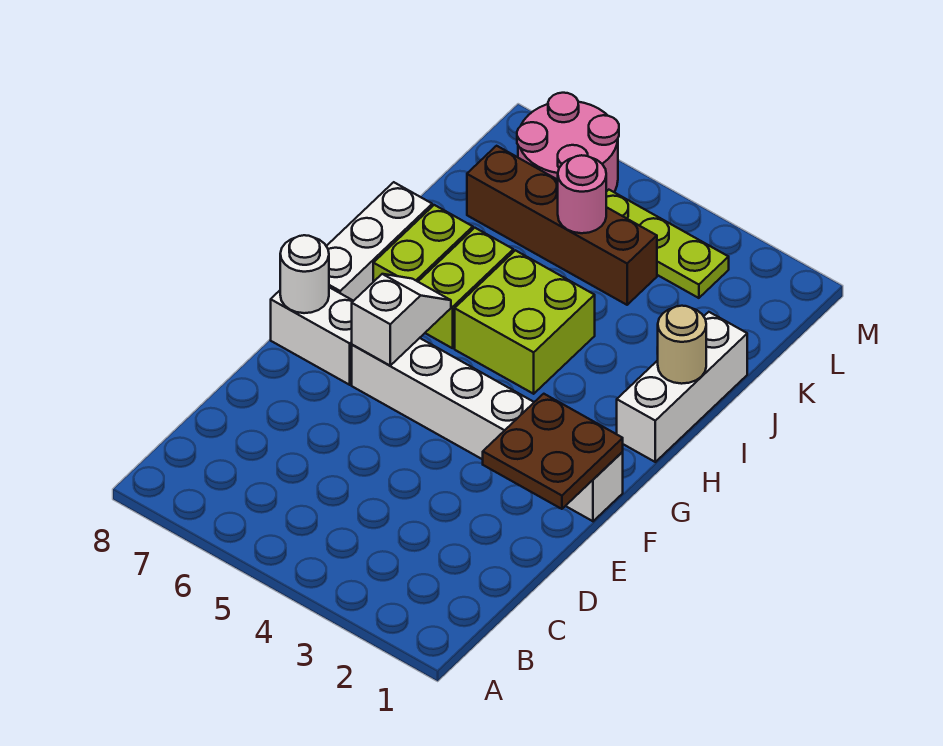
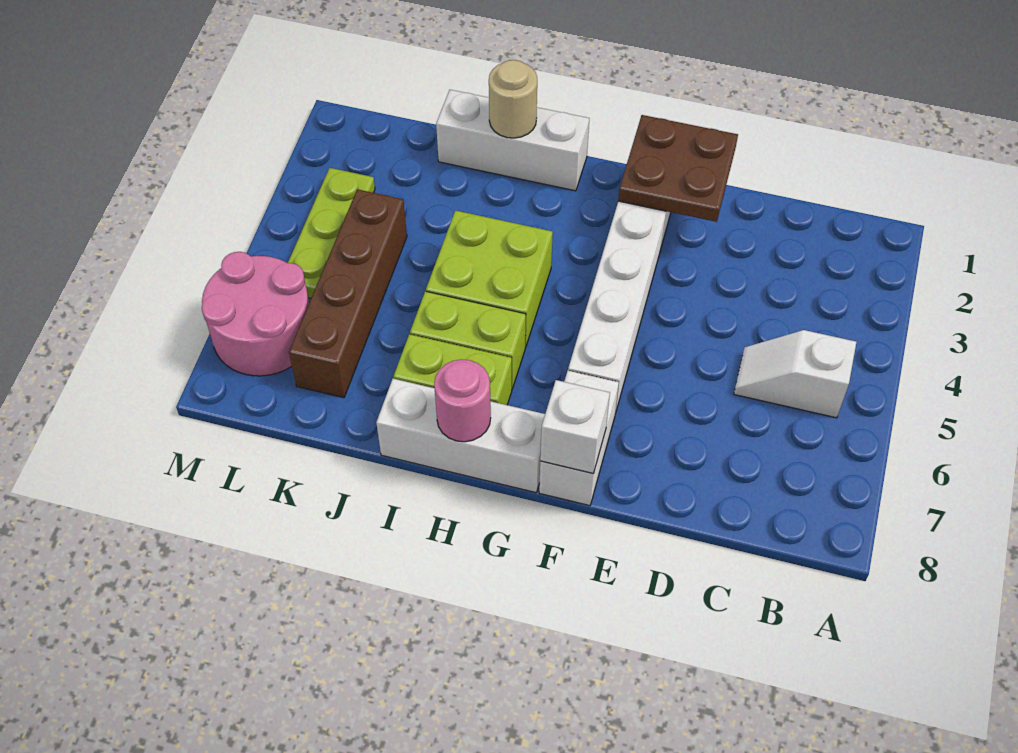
white 1x2 slope [352,274,451,365] -> white 1x2 slope moved to [734,330,856,418]
white 1x1 round brick [280,235,329,313] -> white 1x1 brick [540,380,610,474]
pink 1x1 round brick [558,155,606,233] -> pink 1x1 round brick moved to [434,359,491,442]

